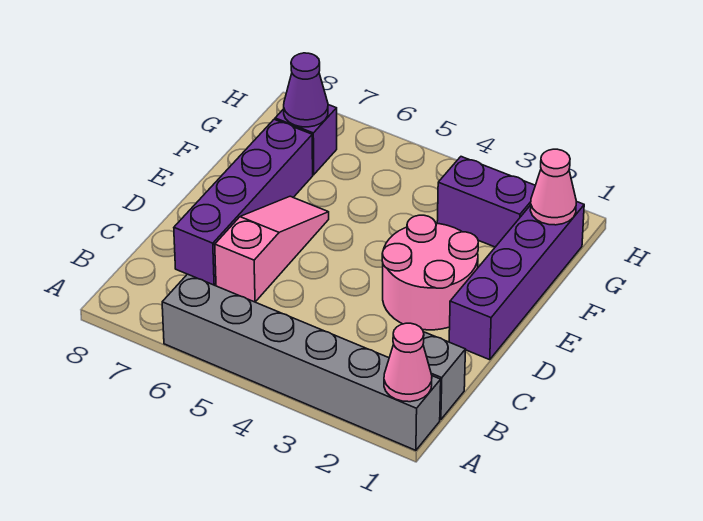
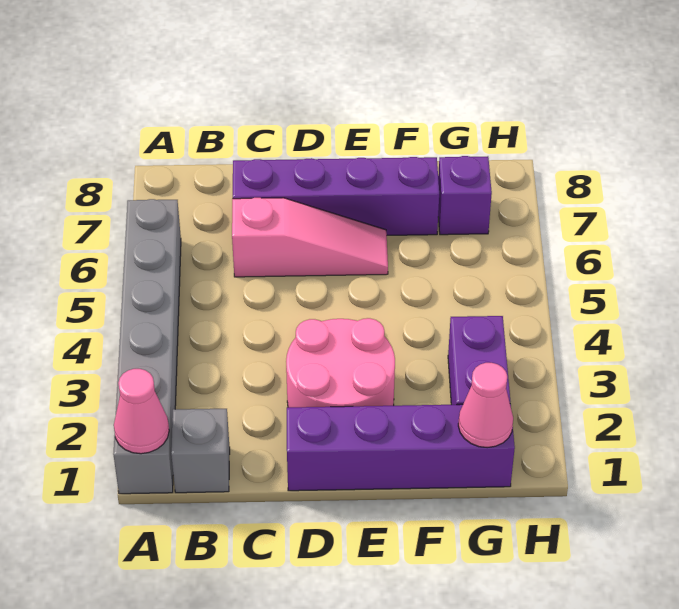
purple 1x1 cone [284,53,328,127] -> none

